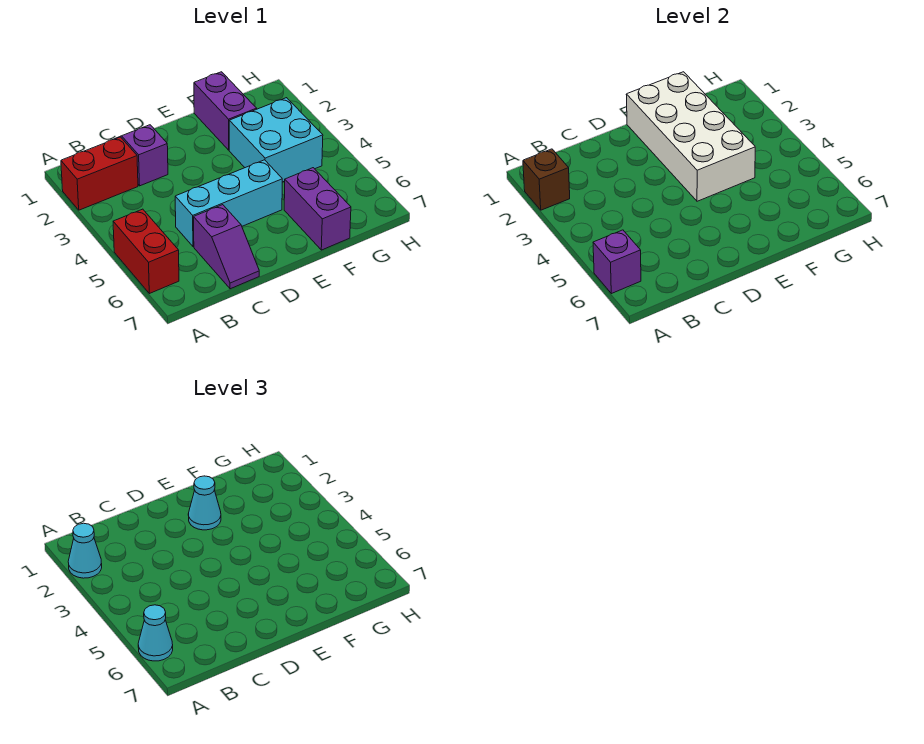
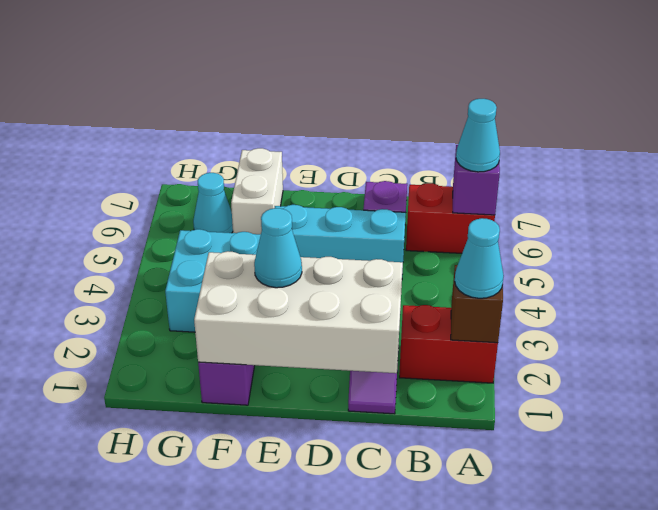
red 1x2 brick [113,209,179,294] -> red 1x2 brick turned to [406,183,495,253]
white 2x4 brick [626,72,755,201] -> white 2x4 brick turned to [194,251,403,373]
purple 1x2 brick [284,168,351,250] -> white 1x2 brick [231,148,283,234]
none -> cyan 1x1 cone [193,173,233,233]

